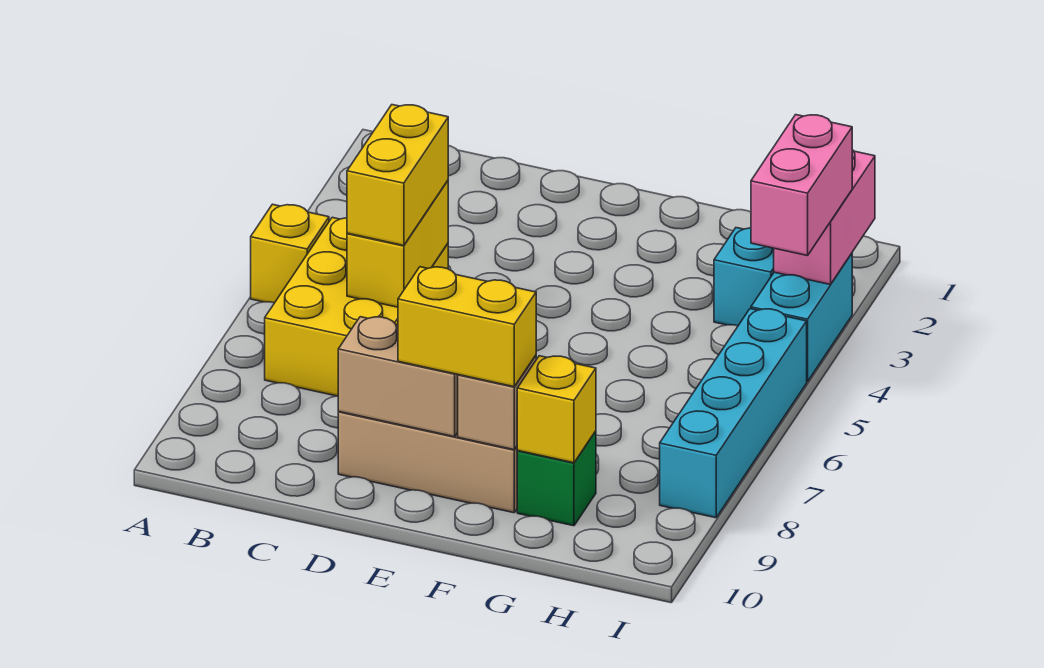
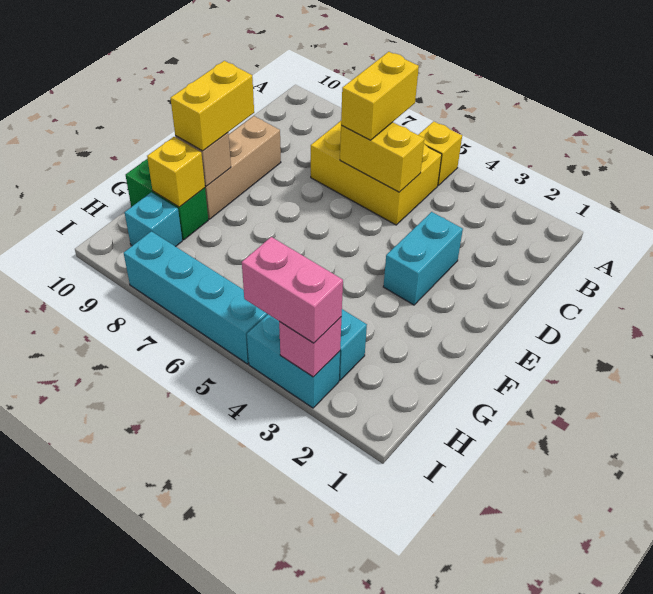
yellow 1x2 brick [347,105,448,246] -> yellow 1x2 brick turned to [341,52,419,140]
none -> cyan 1x2 brick [383,212,463,305]
tan 1x2 brick [338,317,458,437] -> none
green 1x1 brick [517,431,596,526] -> green 1x2 brick [126,159,208,240]
none -> cyan 1x1 brick [125,192,182,247]
pink 1x2 brick [774,150,875,285] -> pink 1x1 brick [279,317,341,377]

